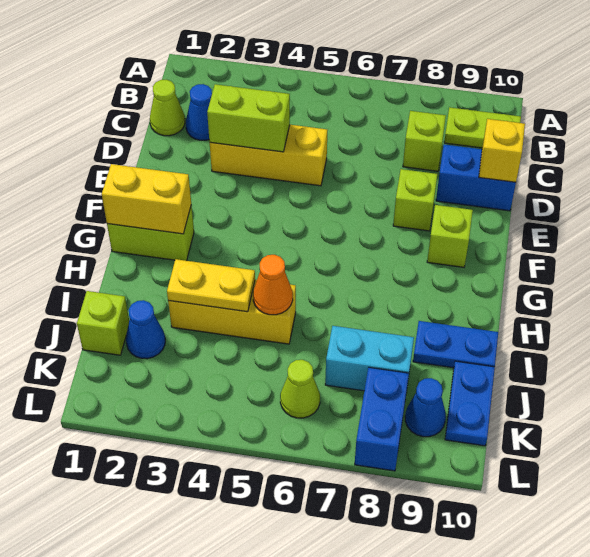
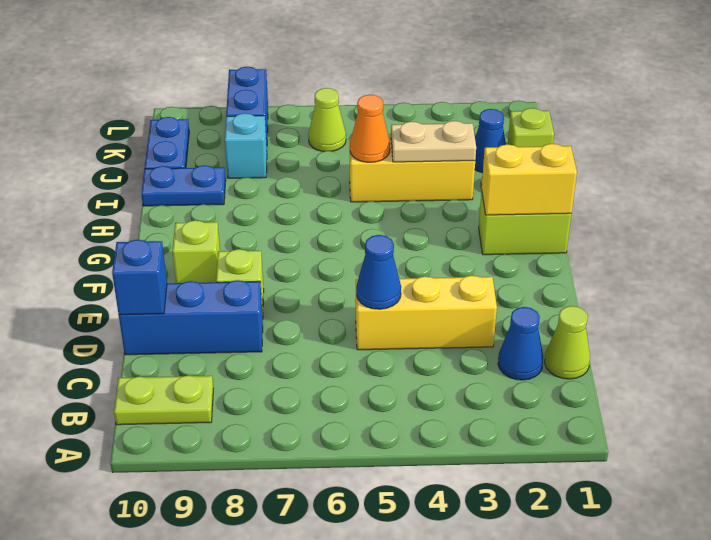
lime 1x1 brick [403,111,446,171] -> none
lime 1x2 brick [207,84,290,152] -> none
blue 1x2 brick [436,144,516,211] -> blue 1x3 brick [119,280,263,355]
yellow 1x1 brick [479,119,525,182] -> blue 1x1 brick [112,240,167,315]
yellow 1x2 plate [167,259,255,312] -> tan 1x2 plate [391,121,476,162]
cyan 1x2 brick [325,326,414,391] -> cyan 1x1 brick [225,113,267,178]
blue 1x1 cone [405,378,446,437] -> blue 1x1 cone moved to [356,235,401,309]

